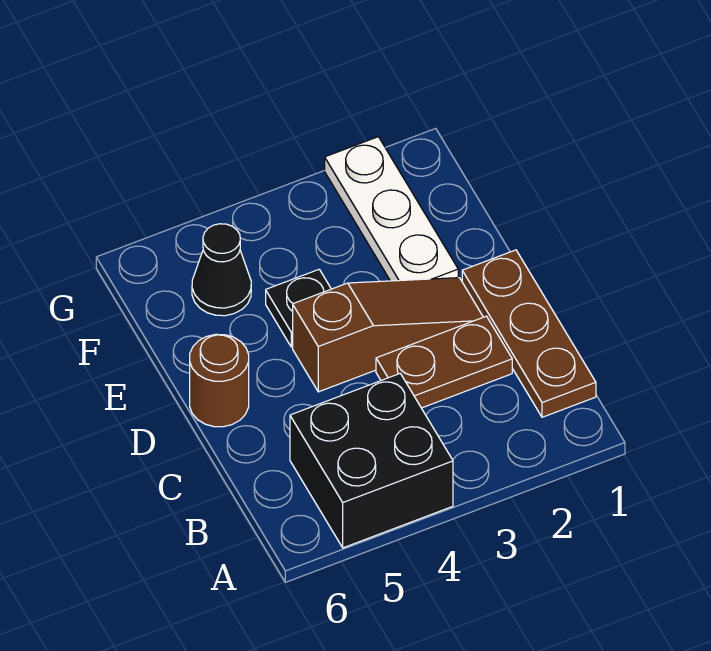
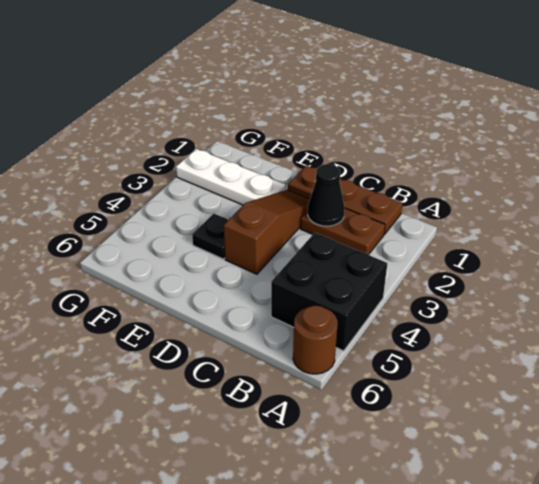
brown 1x2 plate [376,316,512,408] -> brown 1x2 plate turned to [300,208,385,254]
brown 1x1 round brick [190,334,249,427] -> brown 1x1 round brick moved to [293,306,338,374]
black 1x1 cone [192,224,251,316] -> black 1x1 cone moved to [308,164,345,226]

